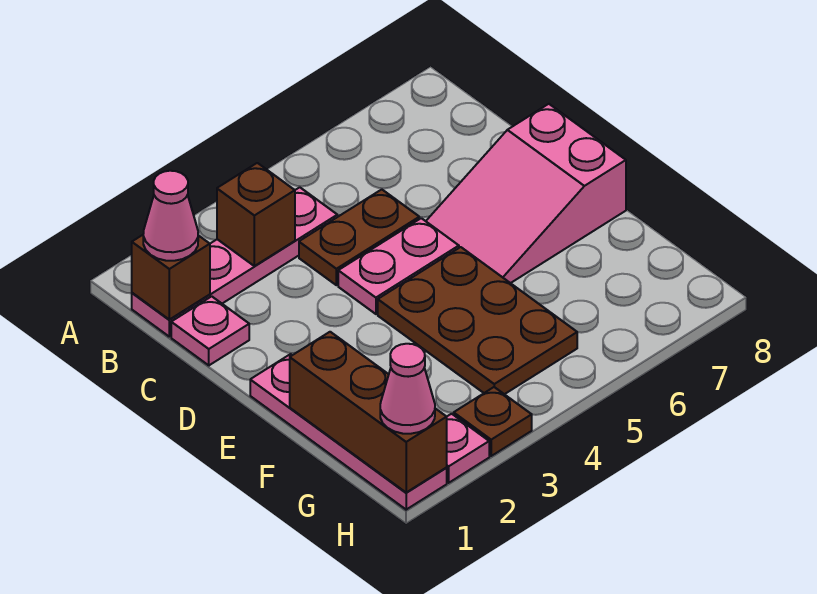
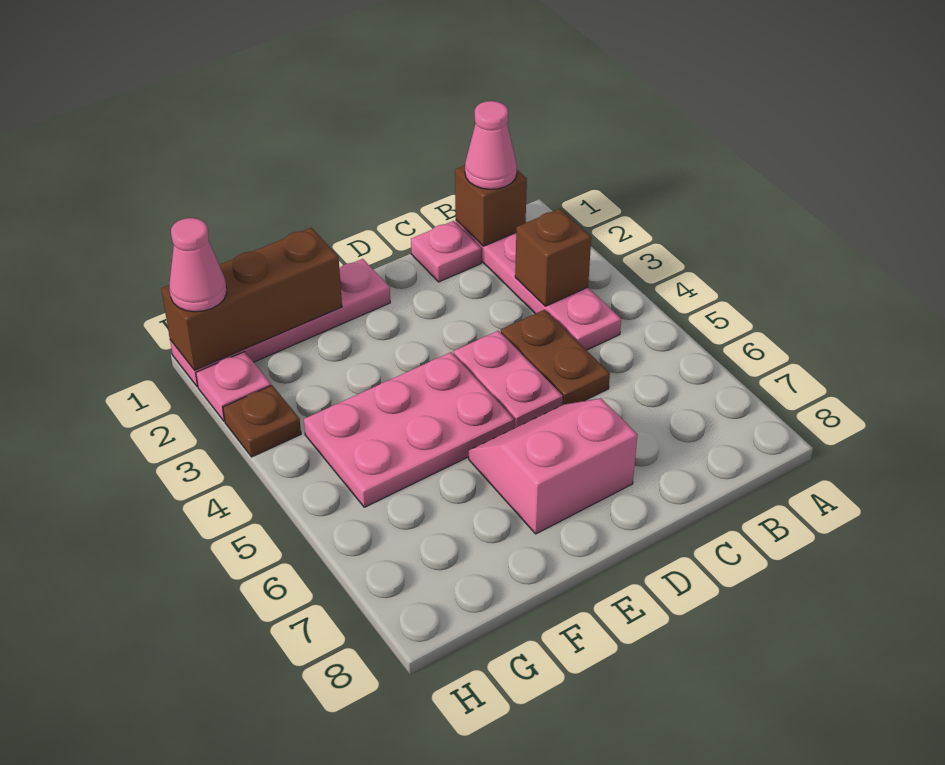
pink 2x3 slope [426,104,626,283] -> pink 2x2 slope [469,398,637,534]
brown 2x3 plate [378,247,577,394] -> pink 2x3 plate [304,352,514,507]

